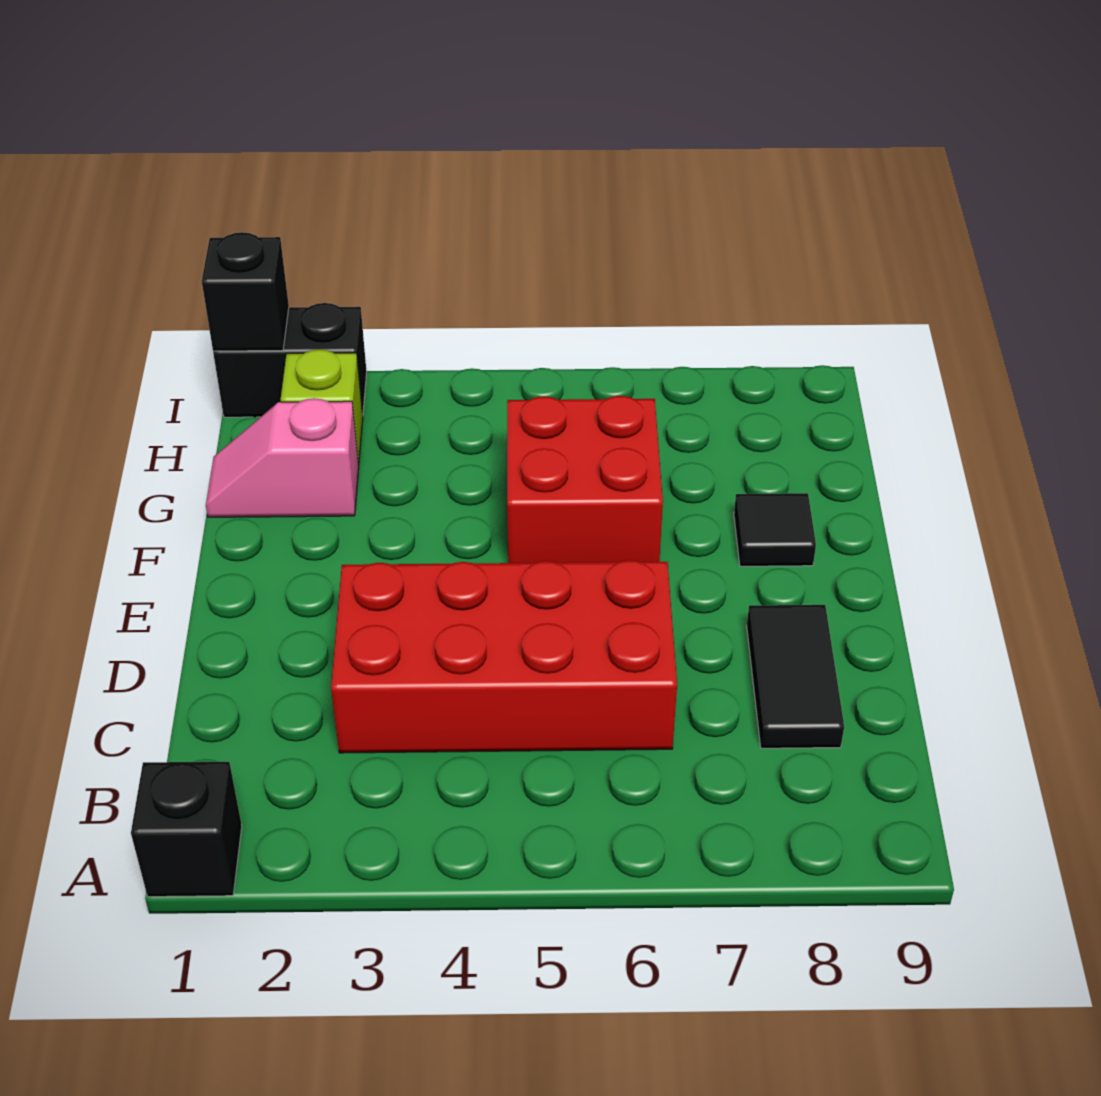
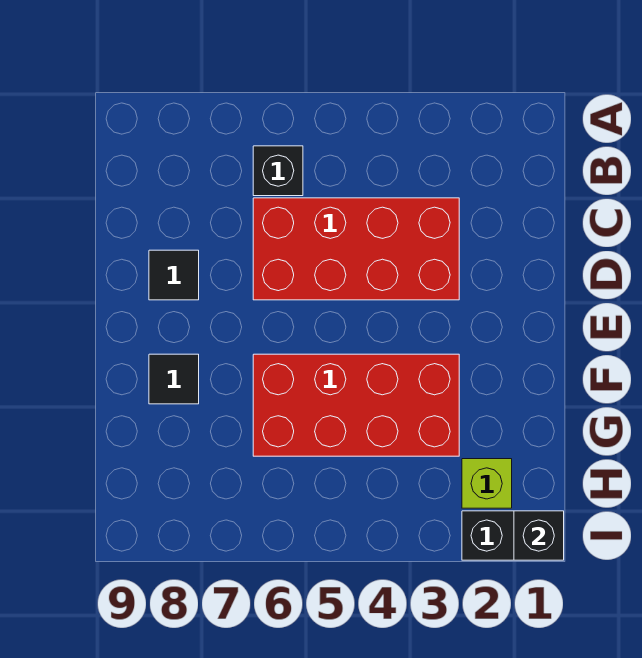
black 1x1 brick [131,762,242,897] -> black 1x1 brick moved to [253,146,303,196]
black 1x2 tile [747,605,844,748] -> black 1x1 tile [149,250,199,300]
red 2x2 brick [507,396,663,563] -> red 2x4 brick [253,354,459,456]
pink 1x2 slope [206,398,359,517] -> none

